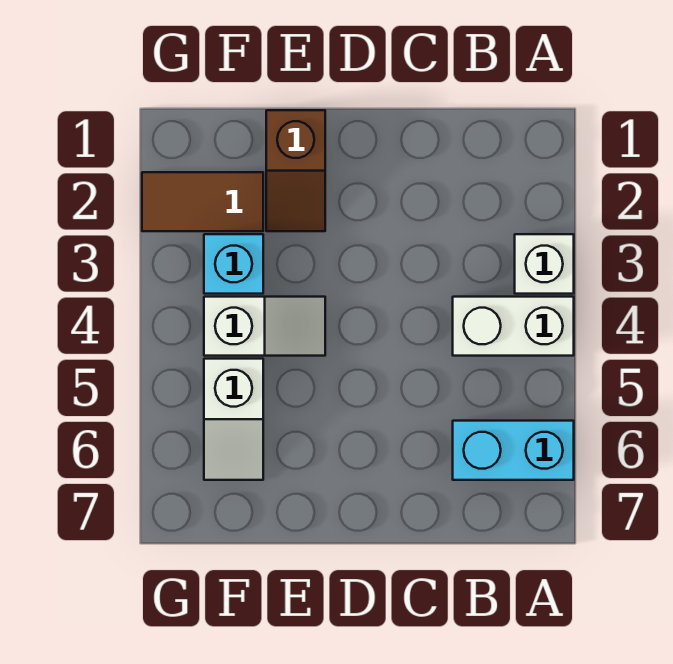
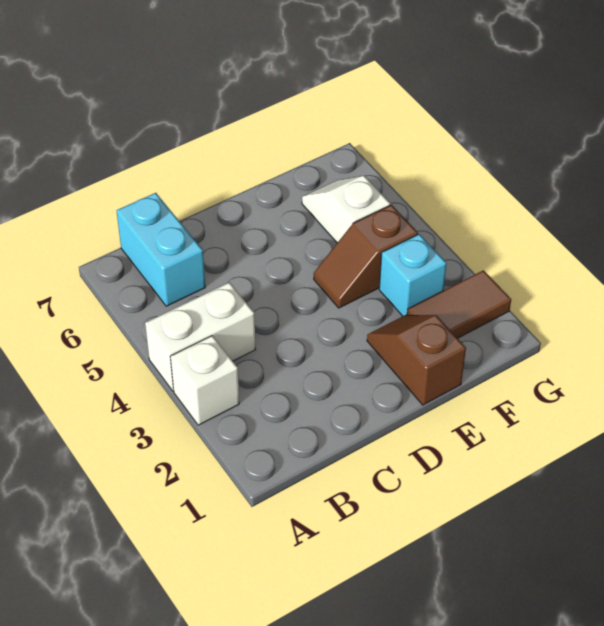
cyan 1x2 brick [453,421,574,480] -> cyan 1x2 brick turned to [117,193,205,306]
white 1x2 slope [204,297,325,356] -> brown 1x2 slope [314,205,418,308]

